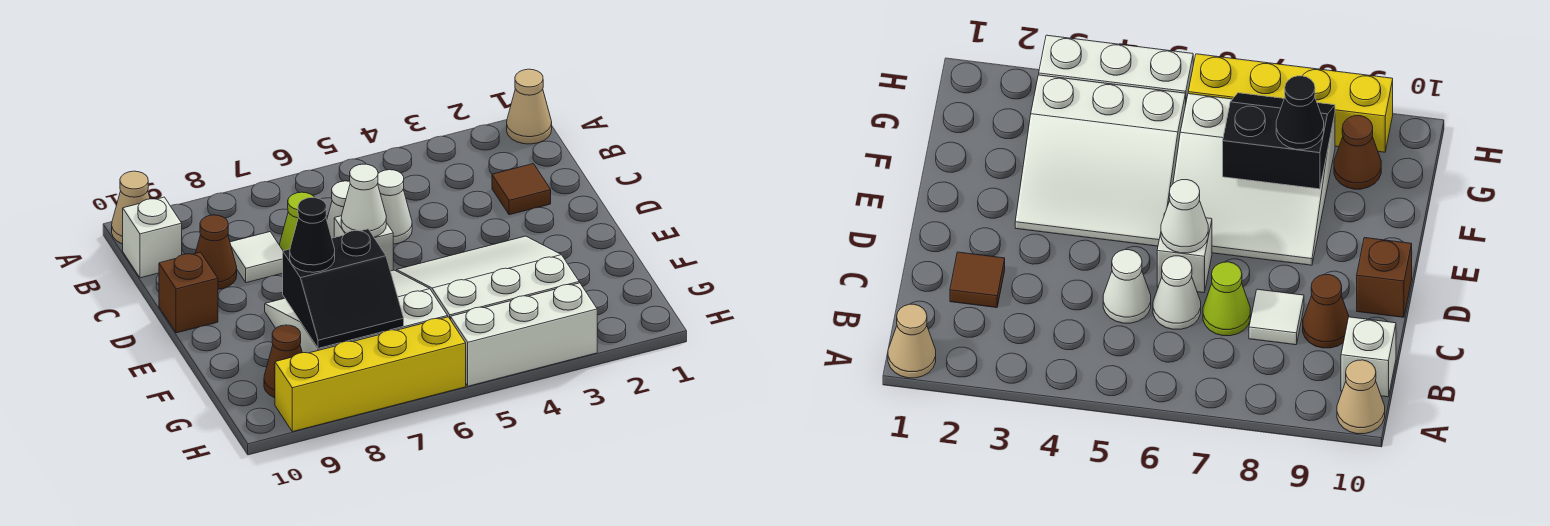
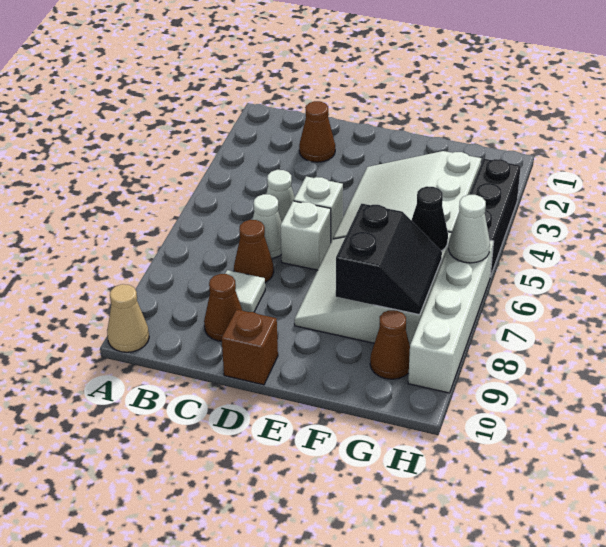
tan 1x1 cone [507,69,552,144] -> none
white 1x1 brick [123,197,182,278] -> white 1x1 brick moved to [294,176,343,241]
brown 1x1 tile [492,164,551,215] -> brown 1x1 cone [299,101,335,162]
lime 1x1 cone [280,192,315,251] -> brown 1x1 cone [234,220,274,283]
white 1x1 cone [341,164,386,237] -> white 1x1 cone moved to [449,195,490,263]
black 1x1 cone [290,198,335,272] -> black 1x1 cone moved to [411,186,448,251]
white 1x3 brick [451,283,597,386] -> black 1x3 brick [469,159,521,277]
yellow 1x4 brick [275,317,466,432] -> white 1x4 brick [408,240,494,393]

